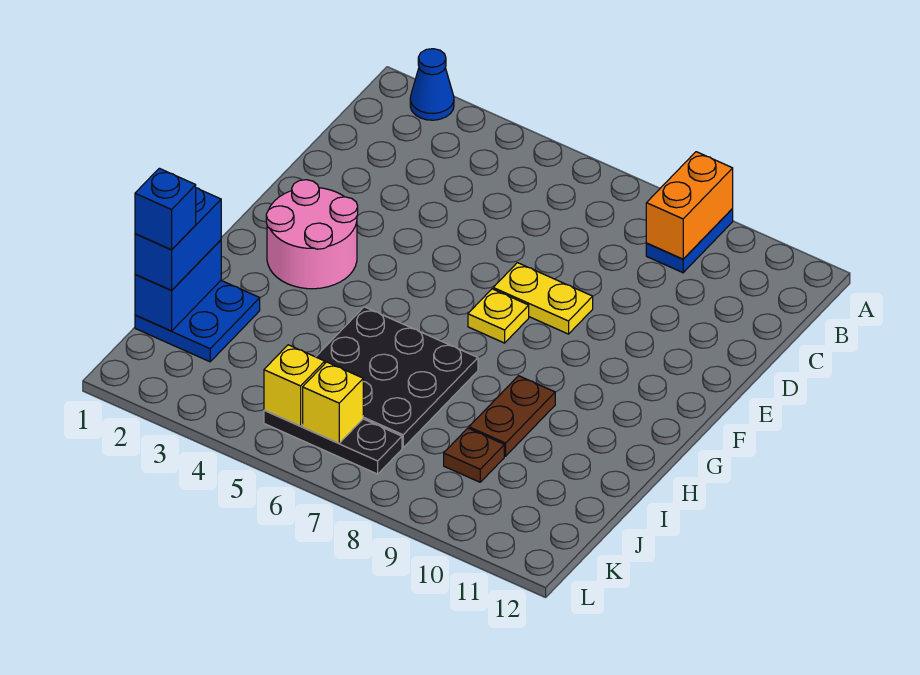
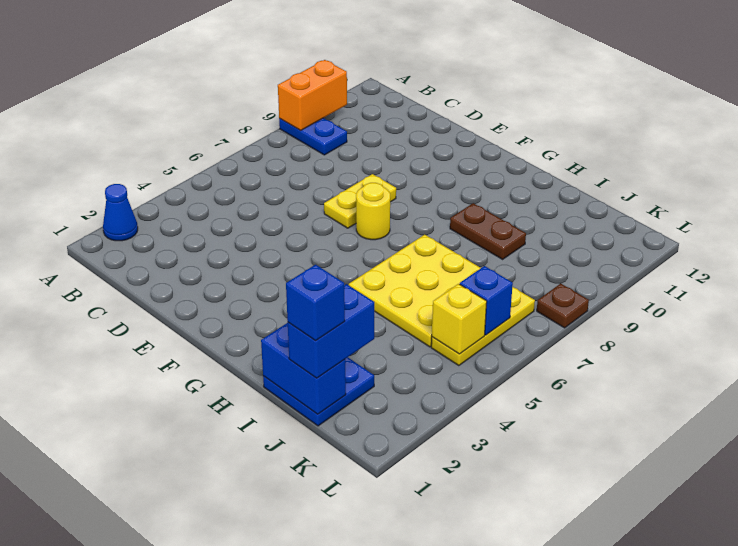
orange 1x2 brick [646,152,733,259] -> orange 1x2 brick turned to [278,60,347,131]
pink 2x2 round brick [266,180,358,289] -> none
yellow 1x1 plate [468,289,529,343] -> yellow 1x1 round brick [356,183,390,240]
black 3x3 plate [316,307,478,448] -> yellow 3x3 plate [349,235,481,347]
blue 1x2 brick [135,188,221,290] -> blue 1x2 brick turned to [288,284,374,378]
brown 1x1 plate [444,428,504,482] -> brown 1x1 plate moved to [537,284,589,328]
black 1x3 plate [264,410,402,474] -> yellow 1x3 plate [431,287,535,366]
yellow 1x1 brick [303,362,363,443] -> blue 1x1 brick [460,266,513,335]

